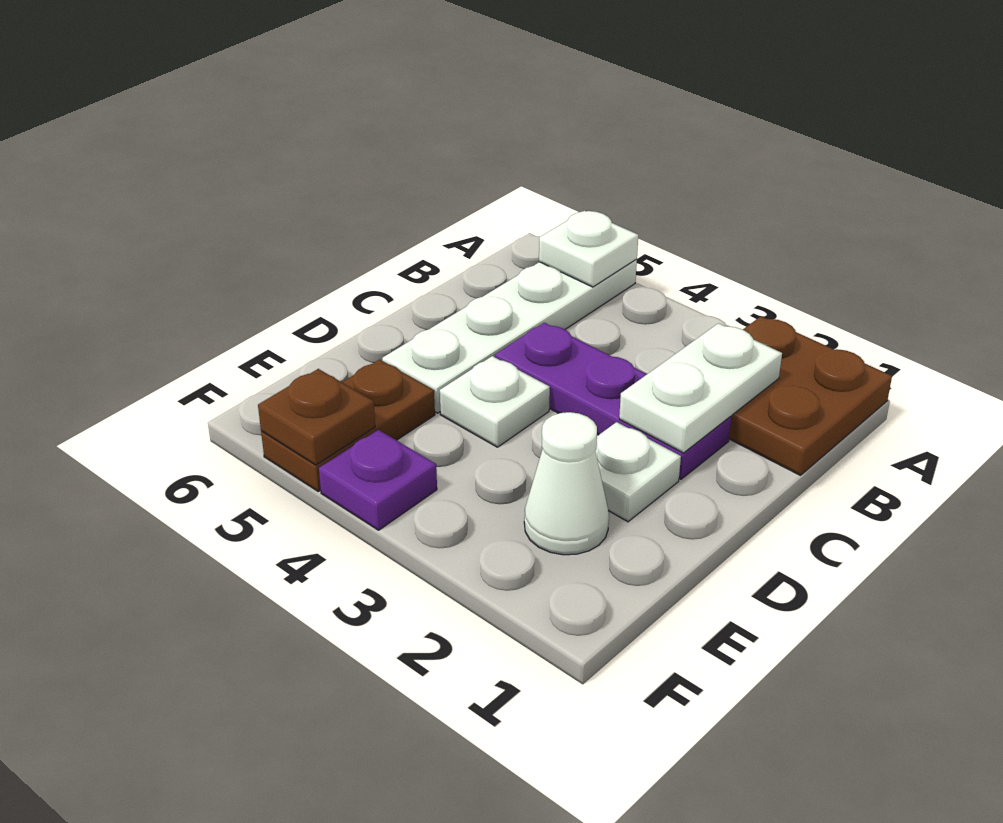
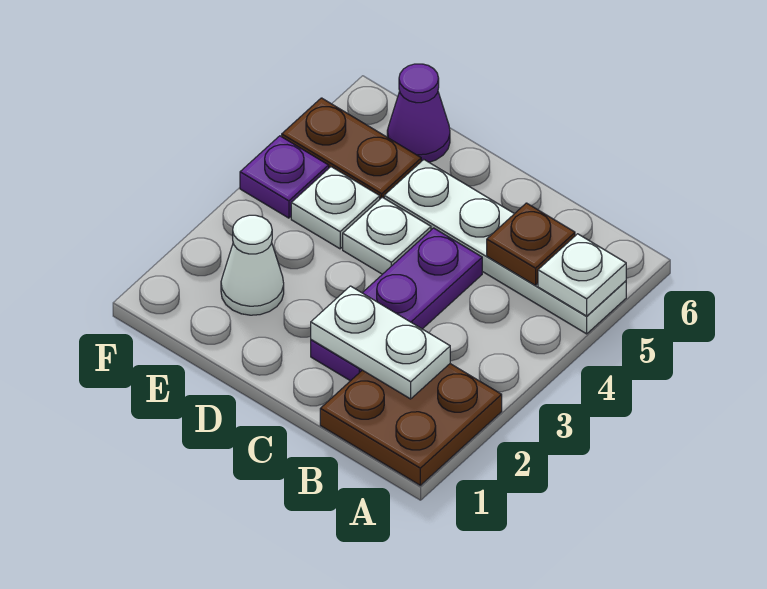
white 1x1 plate [595,422,681,522] -> white 1x1 plate moved to [291,167,380,249]
none -> purple 1x1 cone [387,64,450,162]
brown 1x1 plate [258,369,375,465] -> brown 1x1 plate moved to [487,203,575,285]

